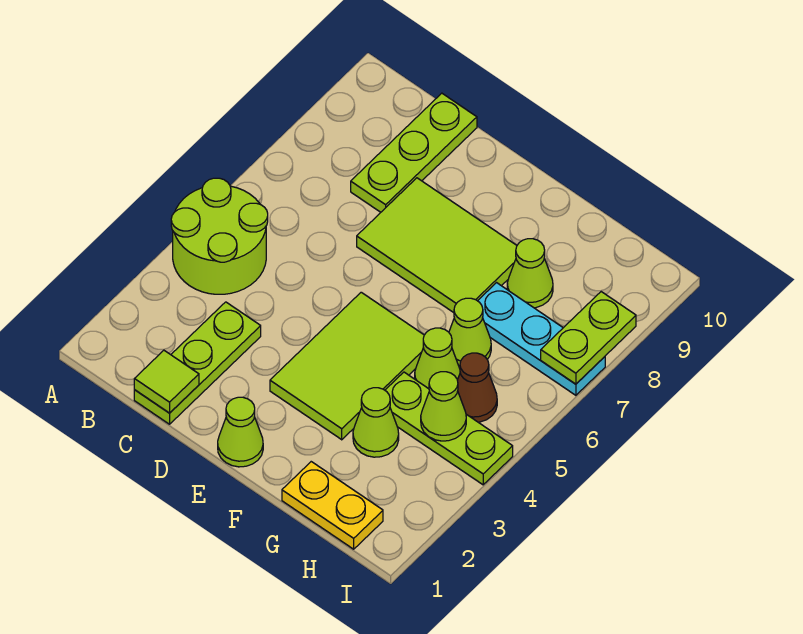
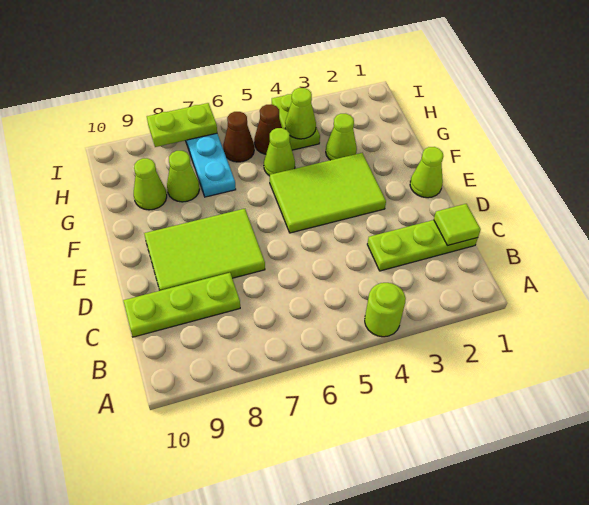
lime 2x2 round brick [171,178,268,294] -> lime 1x1 round brick [365,283,406,337]
lime 2x3 tile [357,178,517,313] -> lime 2x3 tile turned to [144,209,265,291]
yellow 1x2 plate [282,462,383,549] -> none
lime 1x3 plate [385,372,513,485] -> lime 1x2 plate [272,94,320,150]
lime 1x1 cone [449,298,491,366] -> lime 1x1 cone moved to [134,158,167,210]
none -> brown 1x1 cone [223,112,254,162]

